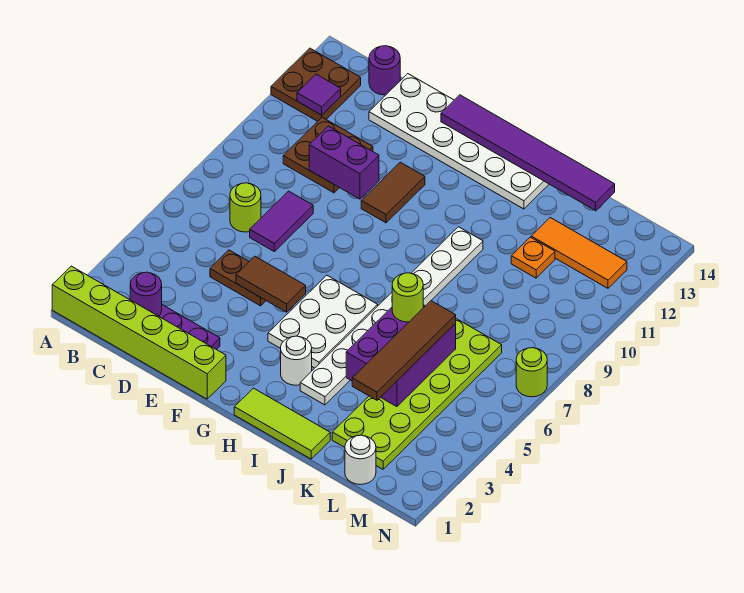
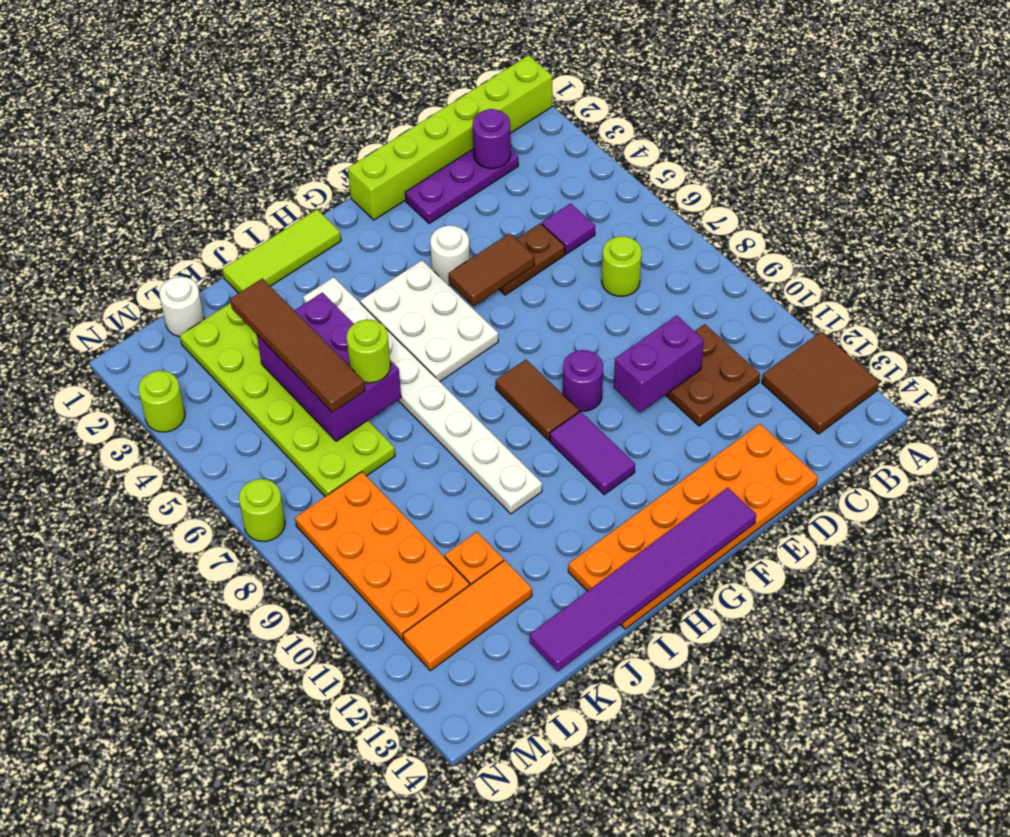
brown 2x2 plate [271,48,361,121] -> brown 2x2 tile [762,332,879,434]
purple 1x1 tile [297,74,341,115] -> purple 1x1 tile moved to [542,203,595,254]
purple 1x1 round brick [369,46,400,95] -> purple 1x1 round brick moved to [563,350,603,411]
purple 1x2 tile [250,191,313,251] -> purple 1x2 tile moved to [550,411,635,495]
white 2x6 plate [369,74,549,209] -> orange 2x6 plate [568,424,818,629]
brown 1x2 tile [361,162,425,223] -> brown 1x2 tile moved to [496,360,579,440]
white 1x1 round brick [281,336,312,385] -> white 1x1 round brick moved to [430,225,470,285]
none -> orange 2x4 plate [295,472,470,640]
none -> lime 1x1 round brick [138,371,185,432]

